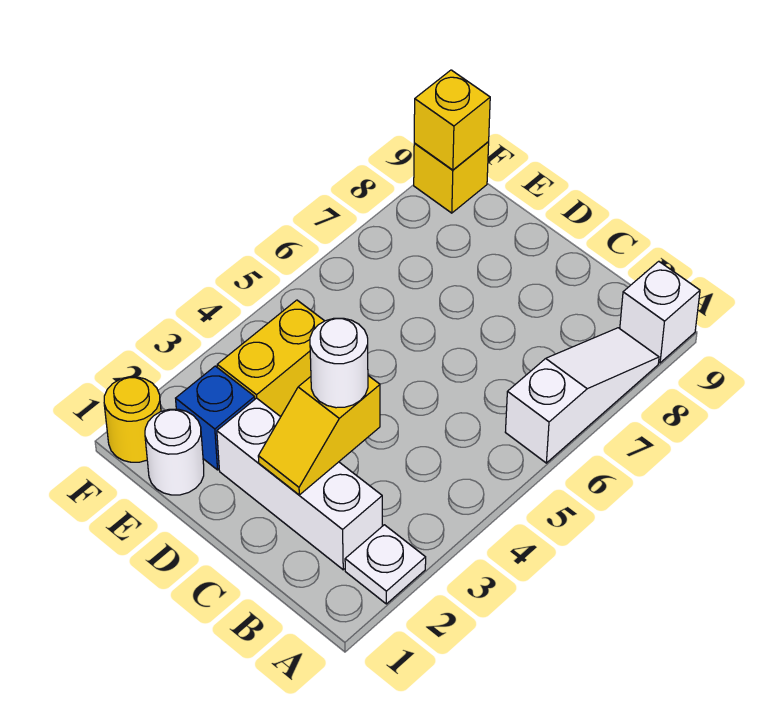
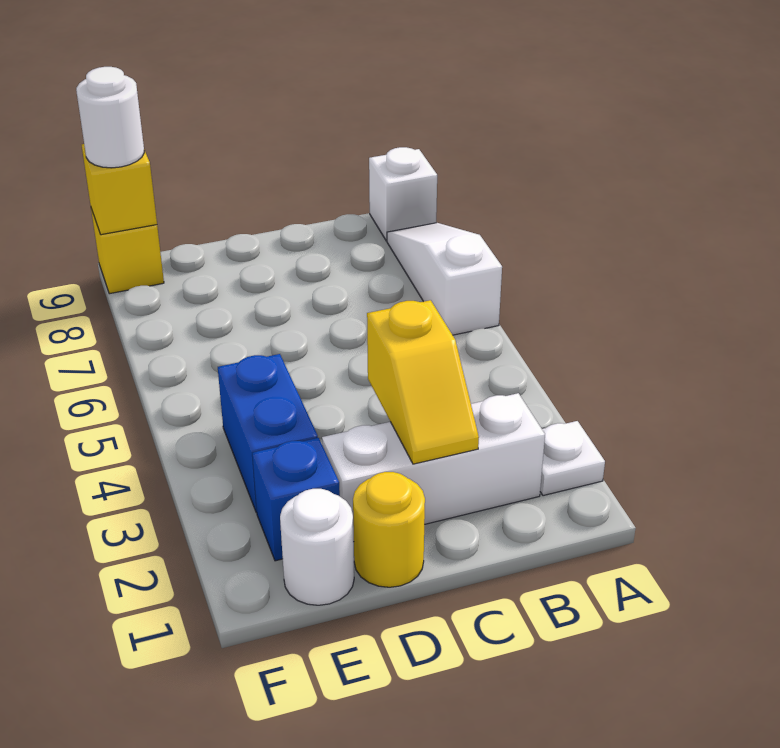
white 1x1 round brick [310,318,368,408] -> white 1x1 round brick moved to [76,67,144,168]
yellow 1x2 brick [217,300,324,417] -> blue 1x2 brick [218,354,318,513]
yellow 1x1 round brick [104,377,161,462] -> yellow 1x1 round brick moved to [353,472,425,587]

